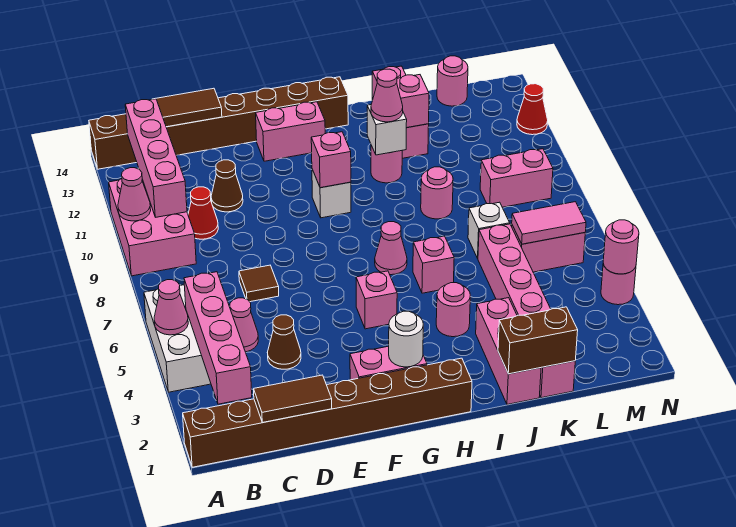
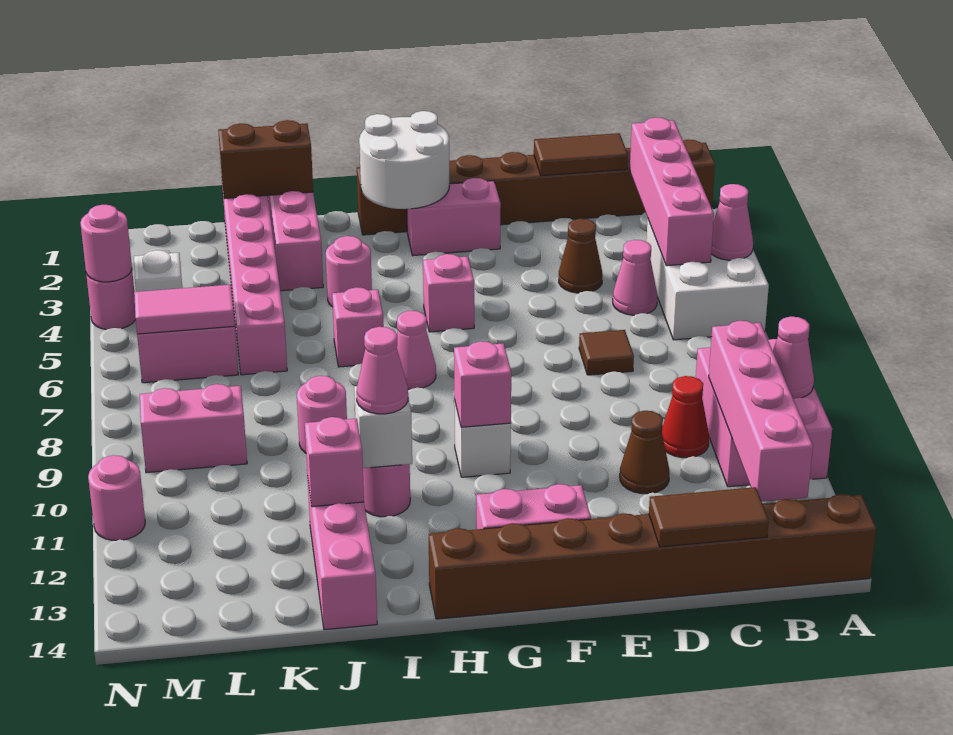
white 1x1 round brick [389,311,423,367] -> white 2x2 round brick [359,111,449,209]
white 1x1 brick [468,202,510,258] -> white 1x1 brick moved to [134,250,182,292]
pink 1x1 round brick [437,56,468,106] -> pink 1x1 round brick moved to [88,455,145,540]
red 1x1 cone [517,84,548,135] -> none

